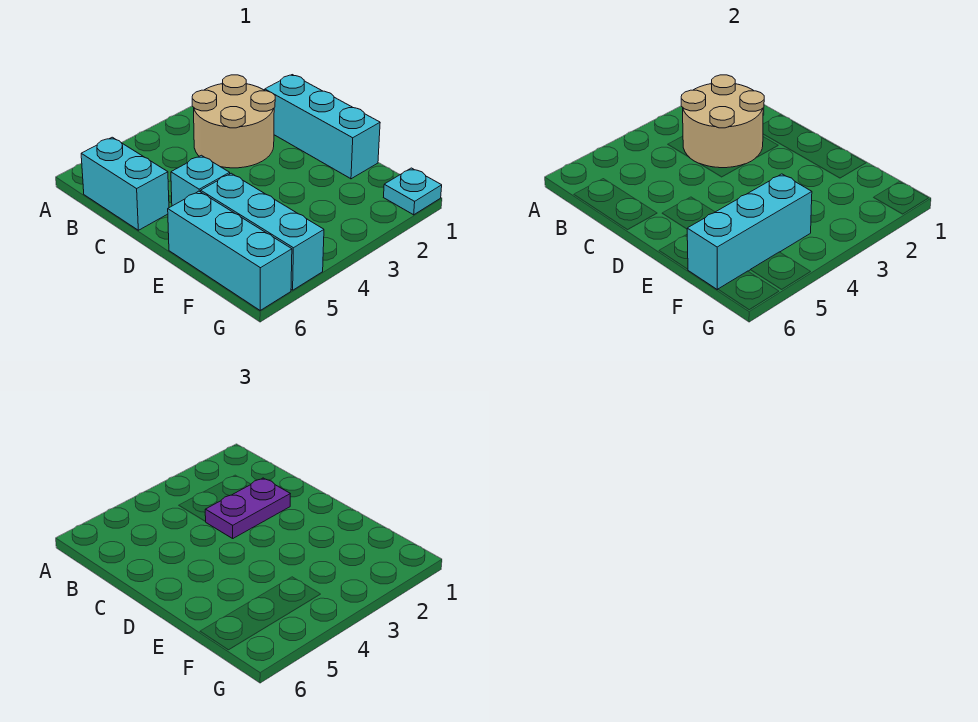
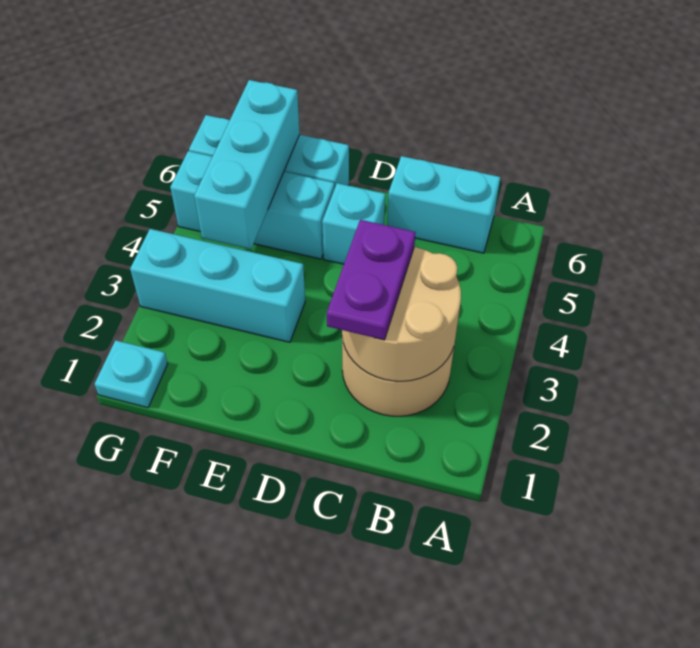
cyan 1x3 brick [265,75,380,179] -> cyan 1x3 brick moved to [130,229,305,342]

